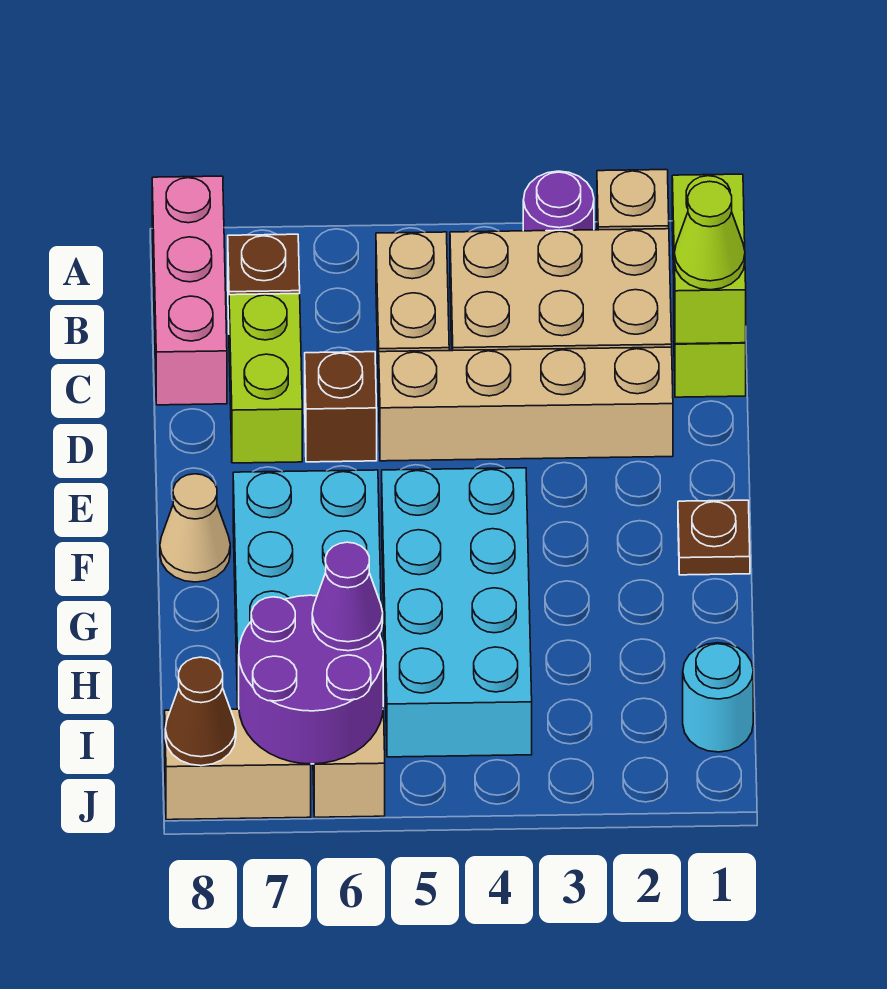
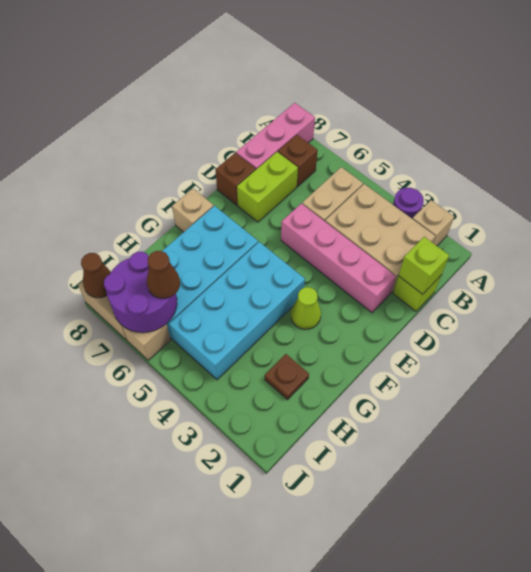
lime 1x2 brick [672,174,746,344] -> lime 1x1 brick [399,237,449,294]
lime 1x1 cone [674,181,745,290] -> lime 1x1 cone moved to [291,287,321,329]
tan 1x4 brick [379,347,673,461] -> pink 1x4 brick [281,203,396,313]
brown 1x1 brick [305,352,377,462] -> brown 1x1 brick moved to [215,153,256,205]
brown 1x1 plate [678,500,750,575] -> brown 1x1 plate moved to [265,354,309,400]
tan 1x1 cone [160,474,230,582] -> tan 1x1 brick [172,189,213,232]
cyan 1x1 round brick [683,643,753,752] -> none
purple 1x1 cone [312,542,383,651] -> brown 1x1 cone [147,251,180,299]

